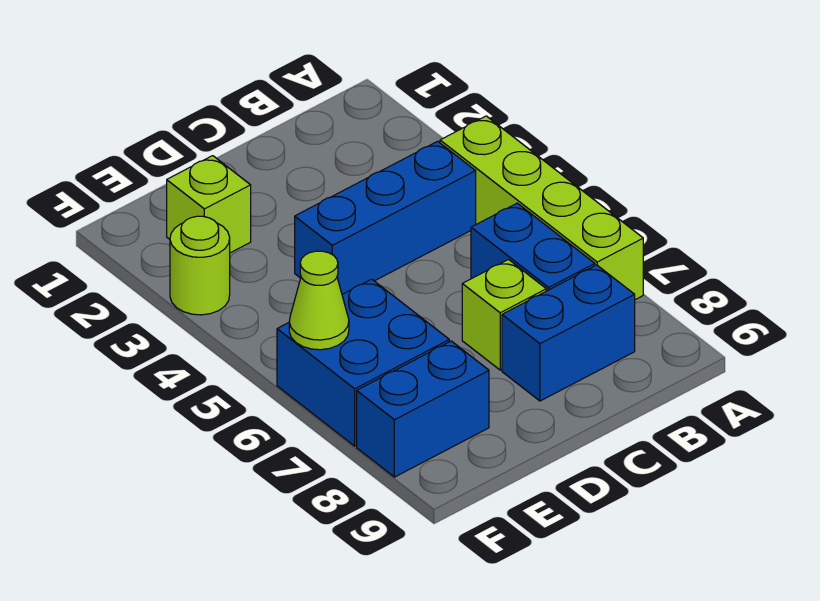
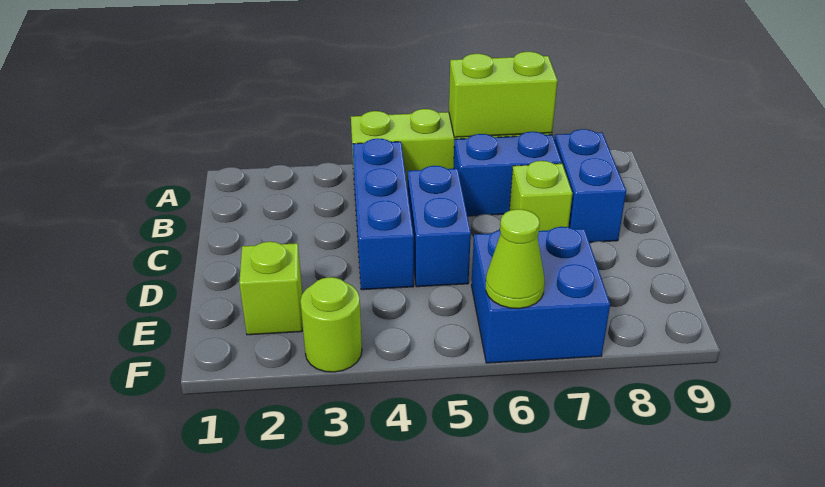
none -> lime 1x2 brick [449,52,558,137]
blue 1x2 brick [357,341,489,477] -> blue 1x2 brick moved to [408,166,471,287]

